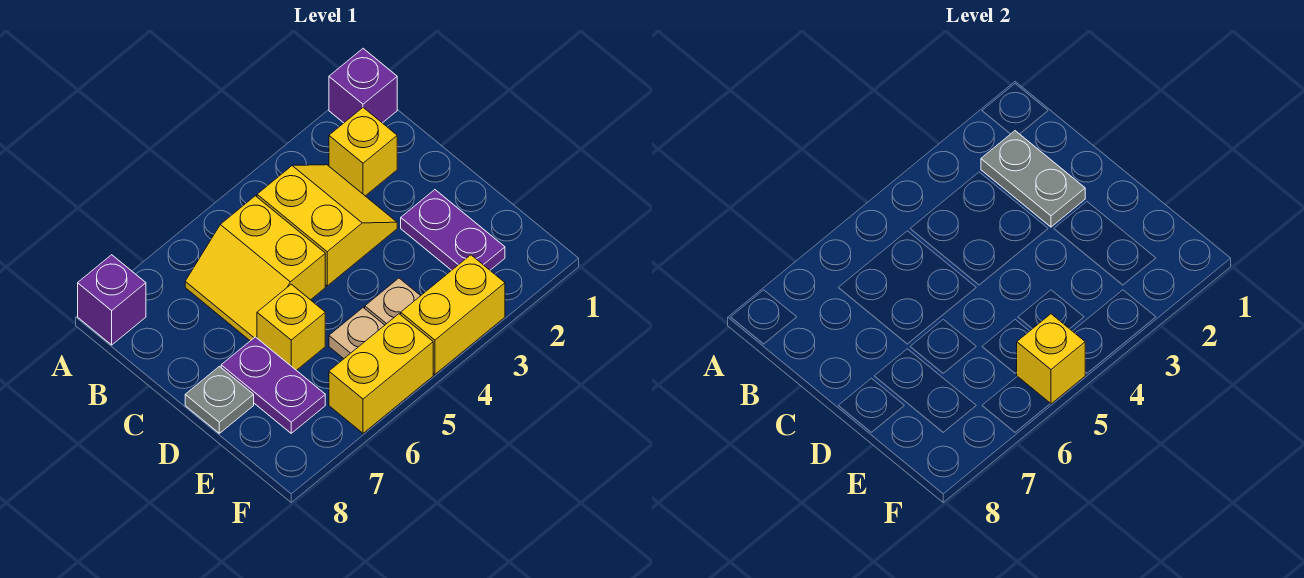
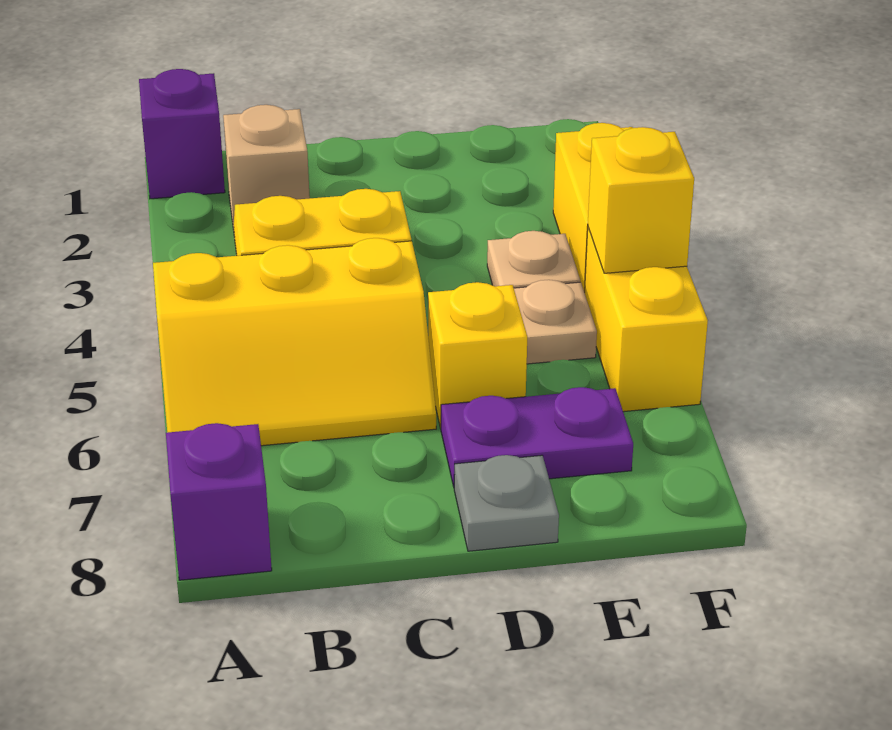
yellow 1x1 brick [329,108,397,196] -> tan 1x1 brick [223,105,310,230]
grey 1x2 plate [981,131,1085,227] -> none
yellow 2x2 slope [185,196,325,341] -> yellow 2x3 slope [153,238,436,446]
purple 1x2 plate [401,190,505,270] -> none

